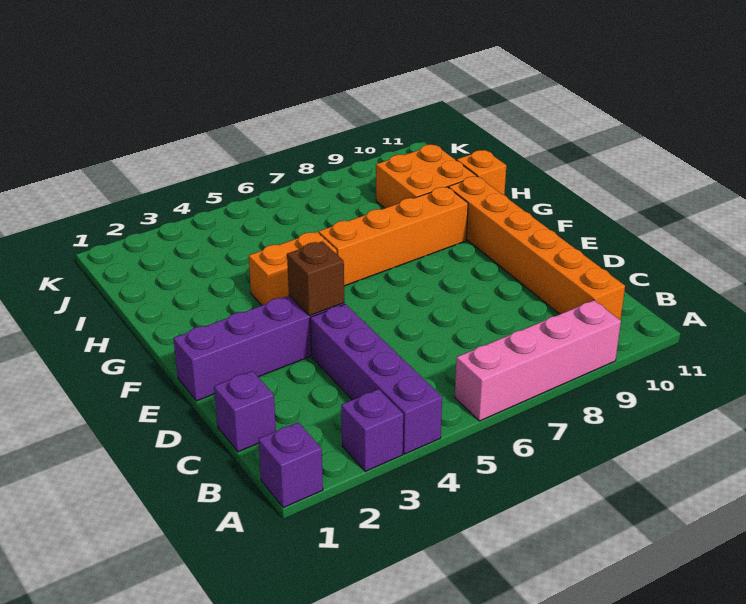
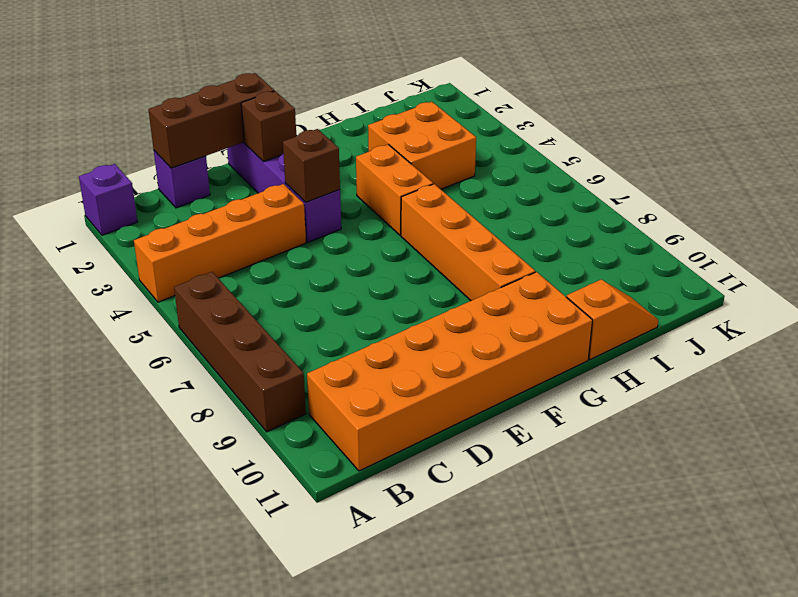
purple 1x1 brick [341,389,403,471] -> none
purple 1x4 brick [310,304,442,454] -> orange 1x4 brick [134,184,306,302]
pink 1x4 brick [455,300,621,421] -> brown 1x4 brick [174,272,306,432]
orange 1x6 brick [449,176,625,320] -> orange 2x6 brick [307,272,593,471]
none -> brown 1x3 brick [148,73,274,168]
none -> brown 1x1 brick [241,91,296,162]
orange 2x2 brick [376,145,477,208] -> orange 2x2 brick moved to [368,102,476,189]

